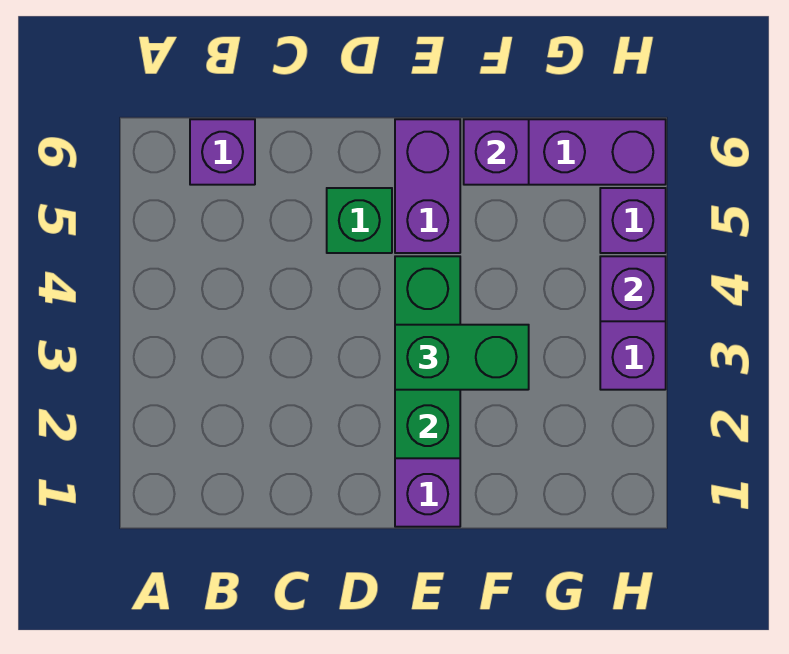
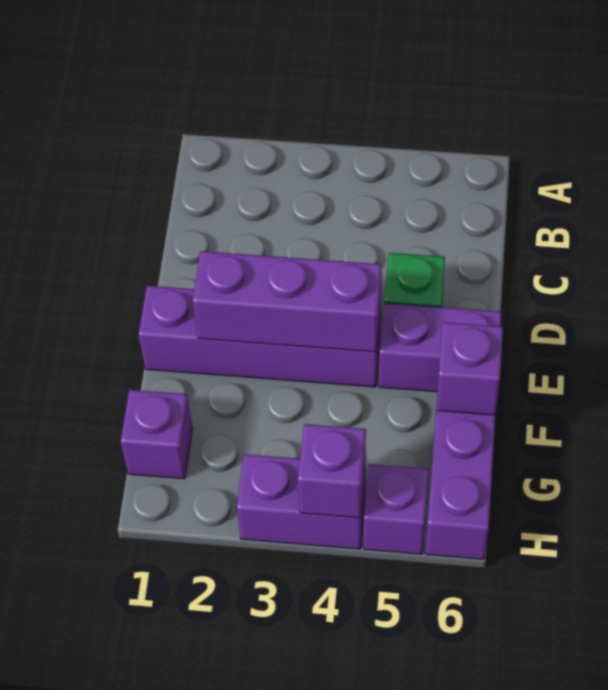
purple 1x1 brick [190,119,255,185] -> purple 1x1 brick moved to [121,390,193,479]
green 1x3 brick [395,256,460,458] -> purple 1x3 brick [193,251,382,352]
green 1x2 brick [395,325,529,390] -> none

